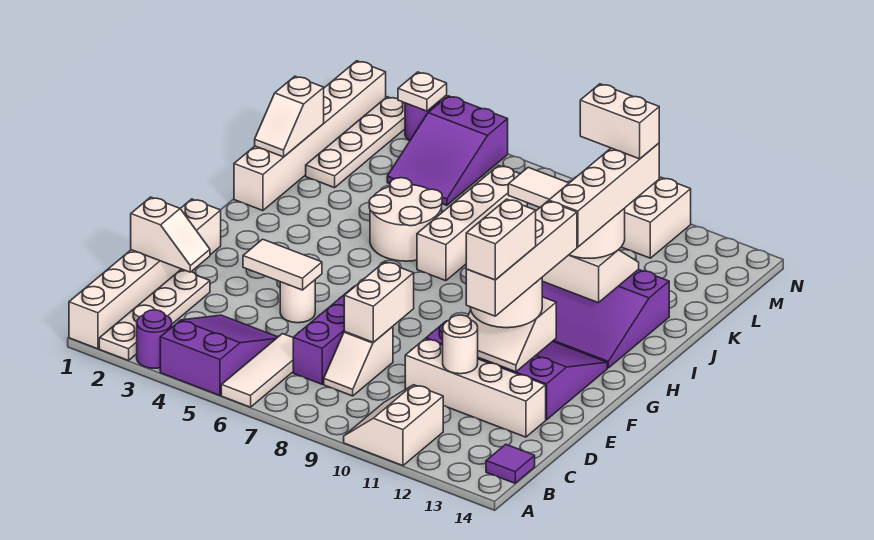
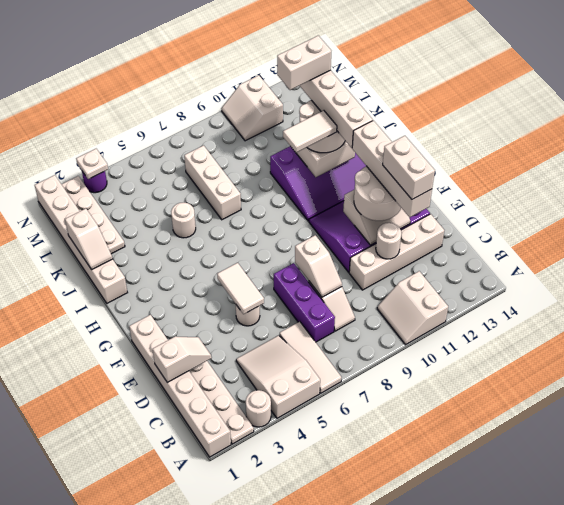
purple 1x1 round brick [137,310,172,368] -> white 1x1 round brick [246,390,271,427]
purple 2x3 slope [160,315,278,396] -> white 2x3 slope [236,336,320,418]
purple 1x1 tile [486,444,535,483] -> none
white 1x2 brick [344,262,414,342] -> white 1x2 slope [295,235,342,297]
white 1x2 tile [243,239,322,290] -> white 1x2 tile turned to [217,263,264,314]
white 2x2 round brick [369,178,442,261] -> white 1x1 round brick [171,203,196,238]
white 1x4 brick [417,166,527,281] -> white 1x3 brick [184,145,241,220]
purple 2x3 slope [387,96,508,205] -> none

